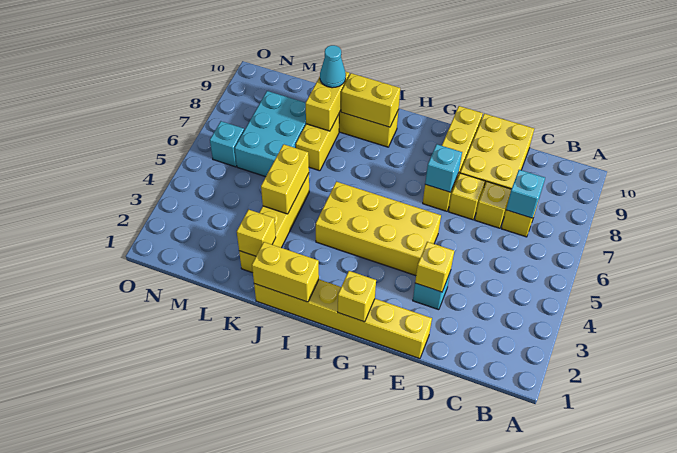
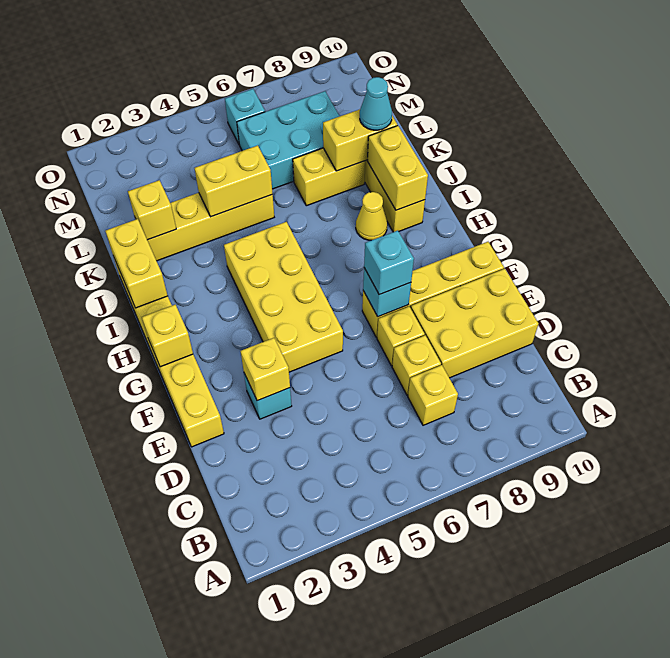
cyan 1x1 brick [506,170,545,218] -> cyan 1x1 brick moved to [364,231,414,295]
none -> yellow 1x1 cone [356,192,387,240]

